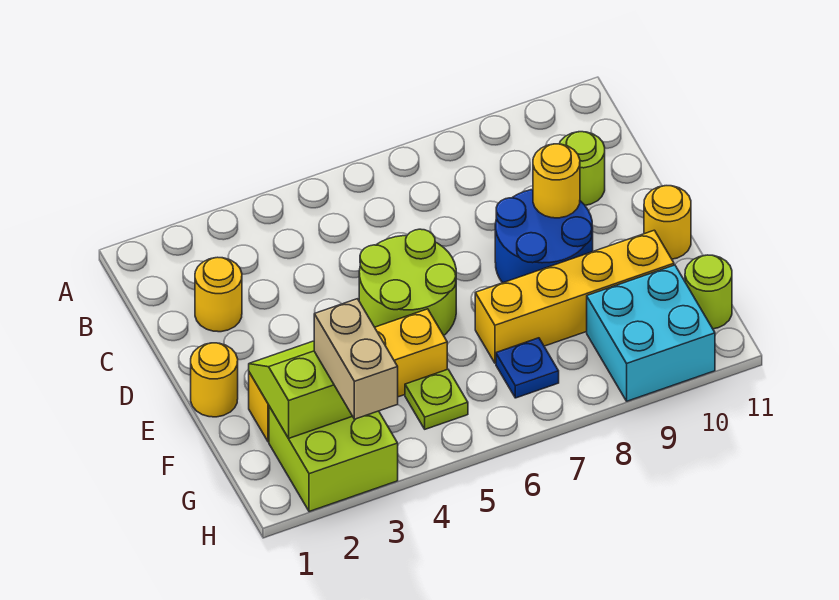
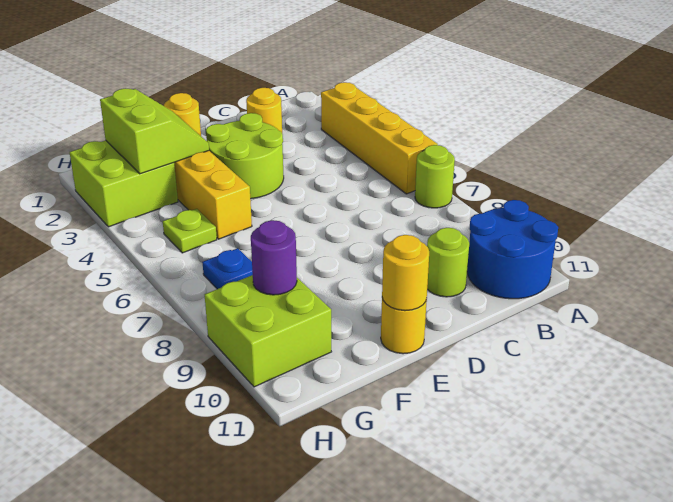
lime 2x2 round brick [359,229,456,335] -> lime 2x2 round brick moved to [206,113,284,199]
blue 2x2 round brick [495,189,593,283] -> blue 2x2 round brick moved to [467,200,558,299]
yellow 1x1 round brick [533,144,580,218] -> yellow 1x1 round brick moved to [382,235,429,311]
yellow 1x4 brick [475,230,674,363] -> yellow 1x4 brick moved to [321,82,438,194]
tan 1x2 brick [314,299,398,419] -> none
cyan 2x2 brick [587,265,715,401] -> lime 2x2 brick [205,275,331,387]
none -> purple 1x1 round brick [251,220,297,295]
lime 1x1 round brick [685,255,732,329] -> lime 1x1 round brick moved to [415,145,455,208]

